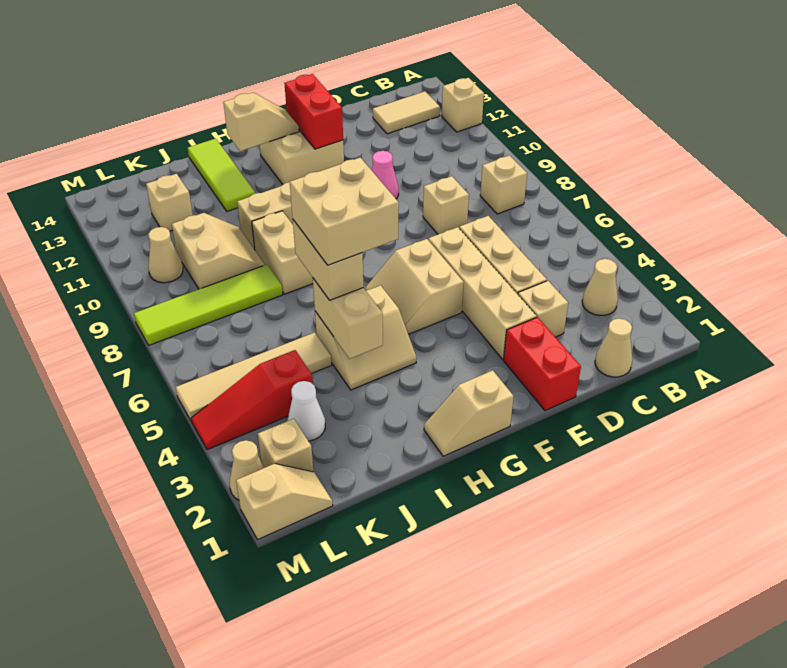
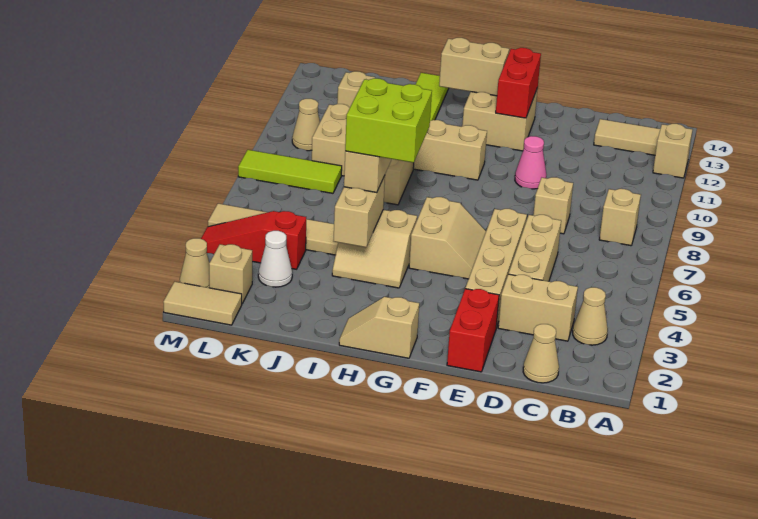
tan 1x1 brick [518,281,568,337] -> tan 1x2 brick [498,274,578,341]
tan 2x2 slope [365,239,464,334] -> tan 2x2 slope turned to [409,197,486,279]
tan 1x2 slope [223,93,299,151] -> tan 1x2 brick [439,38,509,96]
tan 2x2 brick [290,158,399,265] -> lime 2x2 brick [345,78,432,163]
lime 1x4 tile [134,265,283,345] -> lime 1x3 tile [238,150,342,193]
tan 1x2 slope [236,464,333,540] -> tan 1x2 tile [163,282,242,325]

